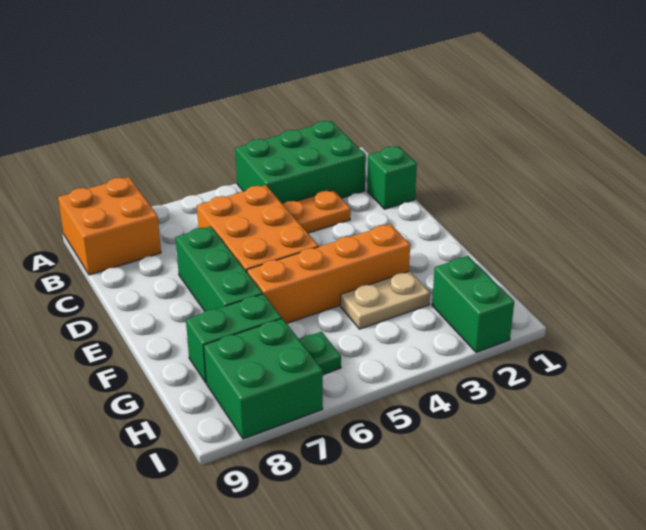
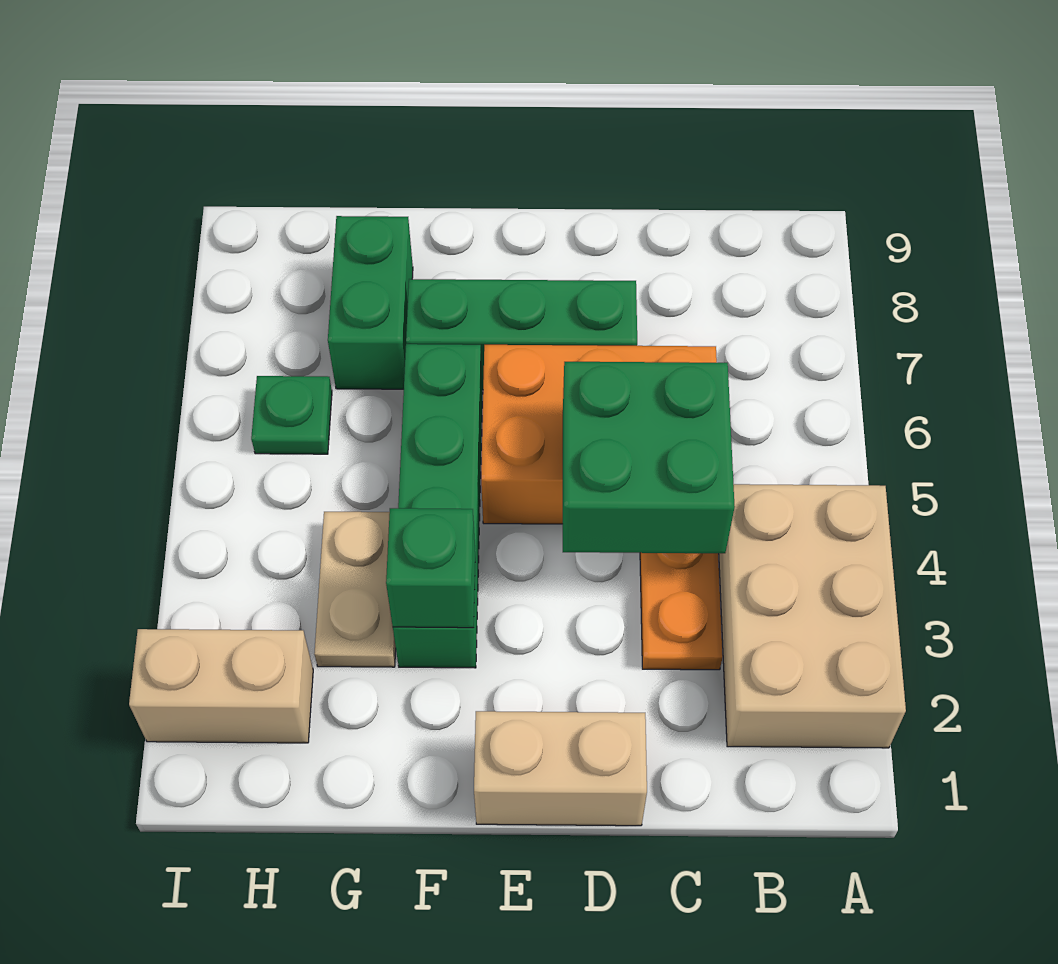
green 2x3 brick [235,121,366,204] -> tan 2x3 brick [719,484,906,748]
orange 2x2 brick [58,177,161,275] -> none
green 1x1 brick [367,146,417,209] -> green 1x1 brick moved to [386,508,475,628]
none -> tan 1x2 brick [474,711,647,826]
orange 1x4 brick [247,224,410,323] -> green 1x4 brick [393,344,483,668]
green 1x2 brick [432,256,514,352] -> tan 1x2 brick [129,629,313,743]
green 2x2 brick [204,318,323,439] -> green 2x2 brick moved to [563,362,735,554]

